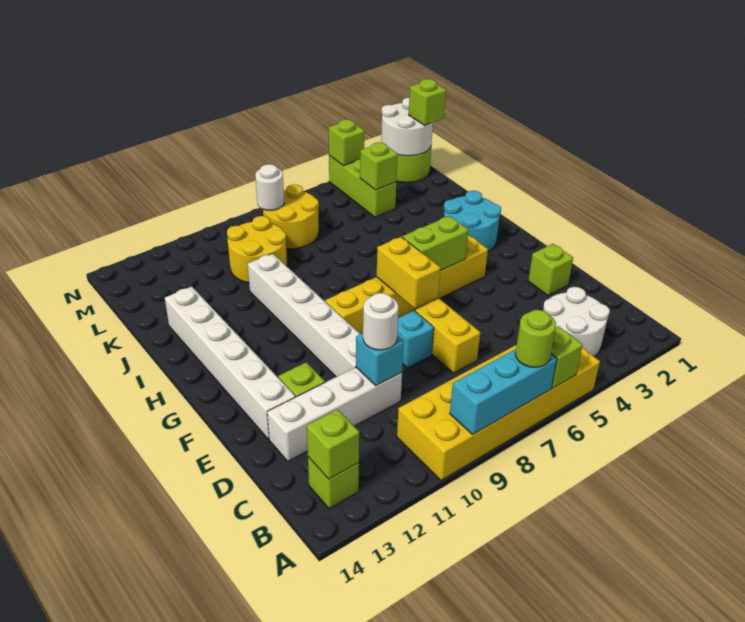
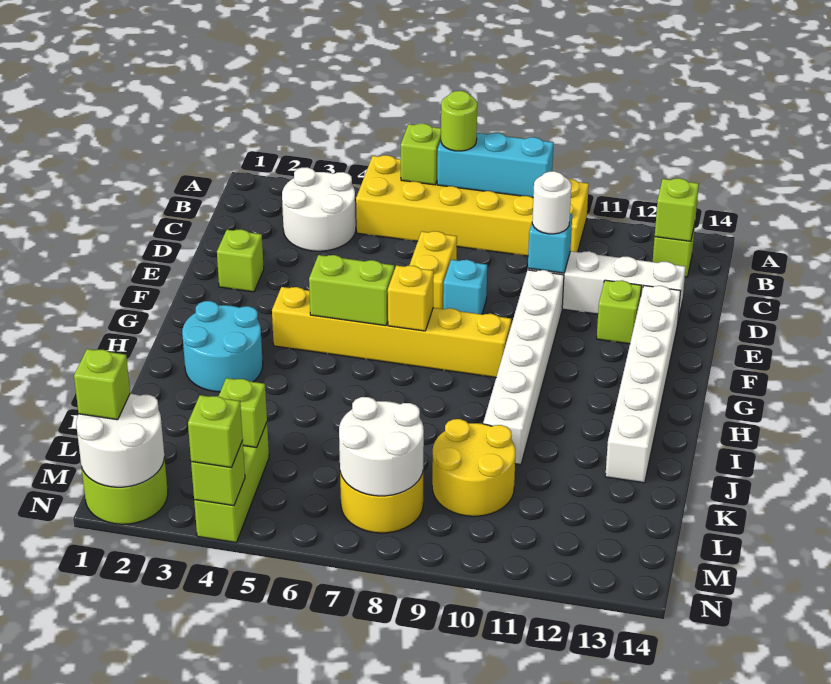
yellow 1x2 brick [377,237,440,309] -> yellow 1x1 brick [388,265,434,331]
white 1x1 round brick [255,164,284,210] -> white 2x2 round brick [339,397,424,496]
none -> lime 1x1 brick [188,395,243,468]

